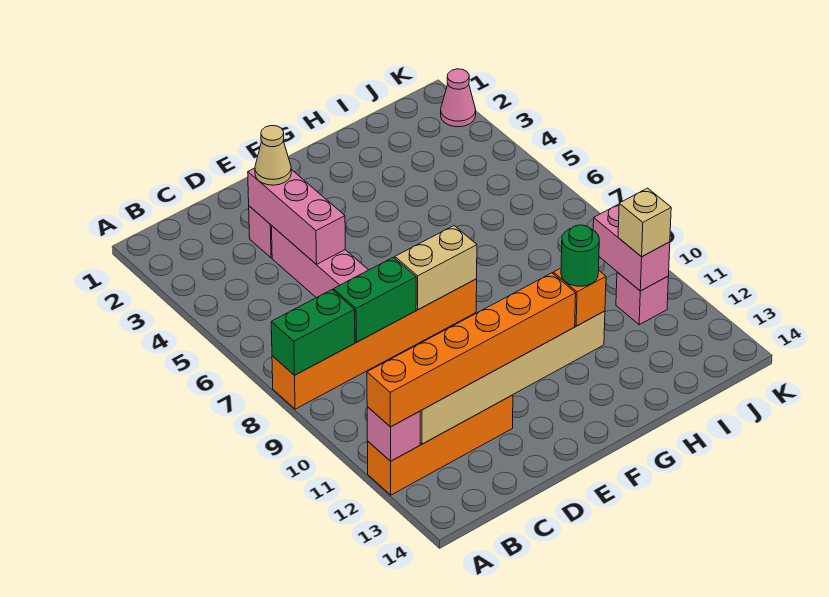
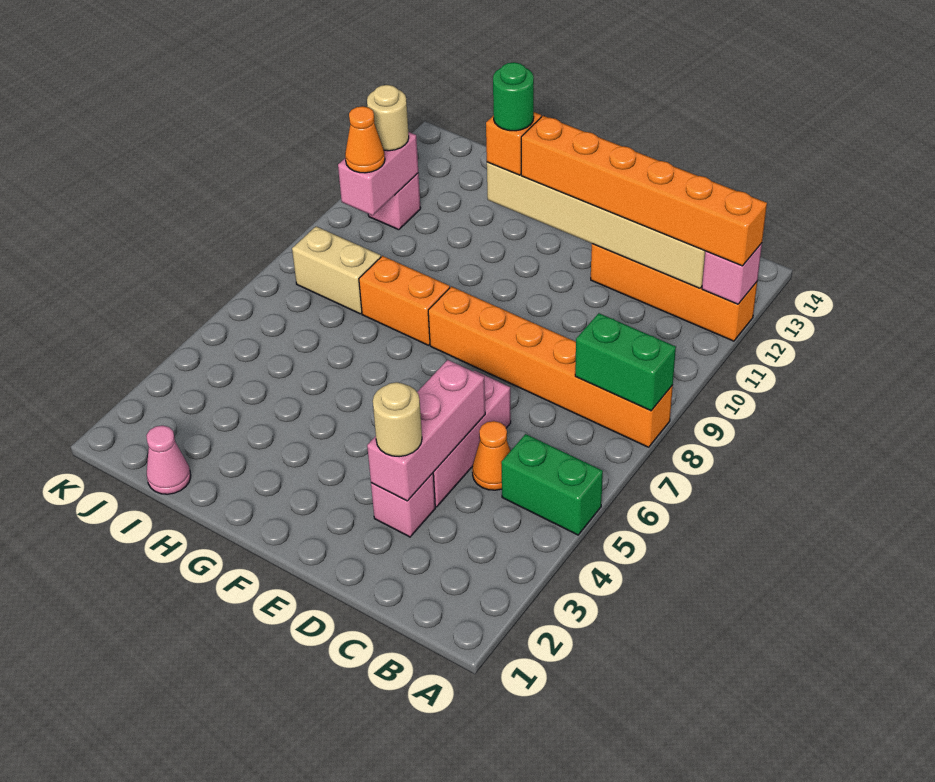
none -> orange 1x1 cone [472,421,510,490]
green 1x2 brick [333,257,416,342] -> green 1x2 brick moved to [501,434,603,535]
tan 1x1 cone [255,126,291,185] -> tan 1x1 round brick [373,382,422,457]
tan 1x2 brick [395,226,477,310] -> tan 1x2 brick moved to [292,226,381,314]
none -> orange 1x2 brick [359,256,450,345]
none -> orange 1x1 cone [345,106,385,173]
tan 1x1 brick [618,188,671,257] -> tan 1x1 round brick [367,85,409,151]
pink 1x1 cone [441,69,476,127] -> pink 1x1 cone moved to [146,425,191,494]

